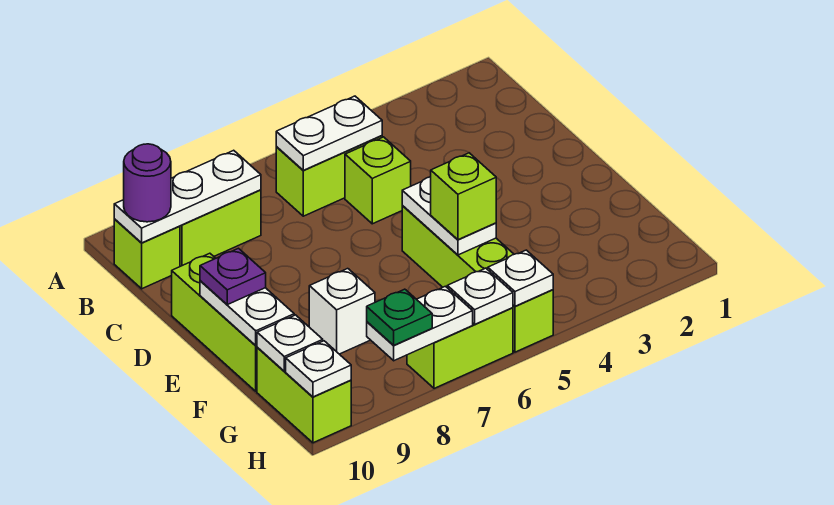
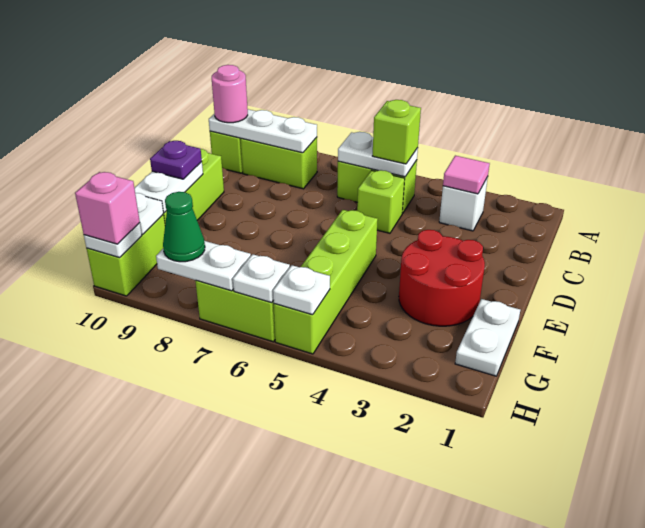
none -> pink 1x1 tile [443,156,490,194]
purple 1x1 round brick [124,144,171,222] -> pink 1x1 round brick [212,65,248,123]
none -> red 2x2 round brick [399,230,485,326]
white 1x2 plate [402,177,496,255] -> white 1x2 plate moved to [455,299,520,376]
lime 1x1 brick [431,153,496,240] -> lime 1x1 brick moved to [373,100,421,164]
white 1x1 brick [309,269,375,354] -> white 1x1 brick moved to [439,177,488,231]
green 1x1 plate [367,289,432,345] -> green 1x1 cone [163,192,205,262]
none -> pink 1x1 brick [75,172,140,244]

